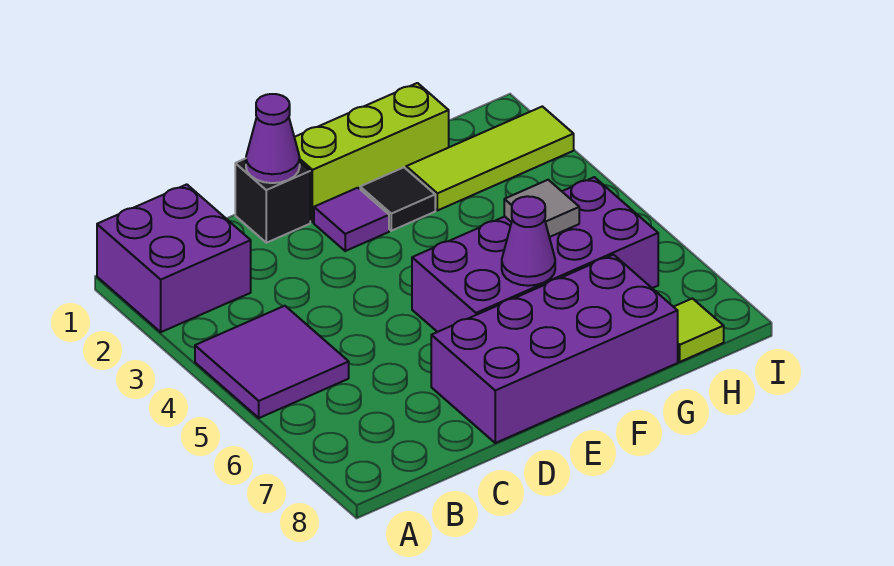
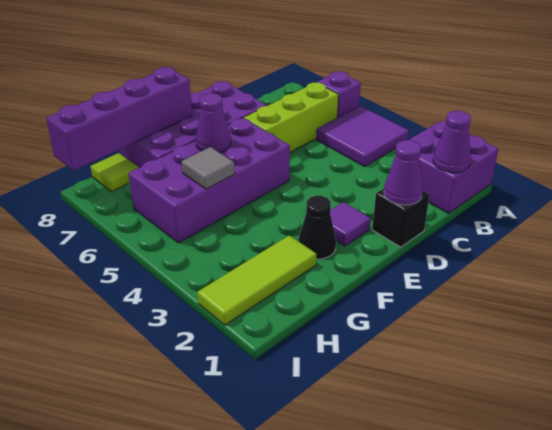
none -> purple 1x1 brick [317,72,361,118]
none -> purple 1x1 cone [433,111,471,173]
lime 1x3 brick [294,83,449,222] -> lime 1x3 brick moved to [244,82,338,152]
black 1x1 tile [360,167,435,231] -> black 1x1 cone [299,196,336,259]
none -> purple 1x4 brick [46,67,192,171]

